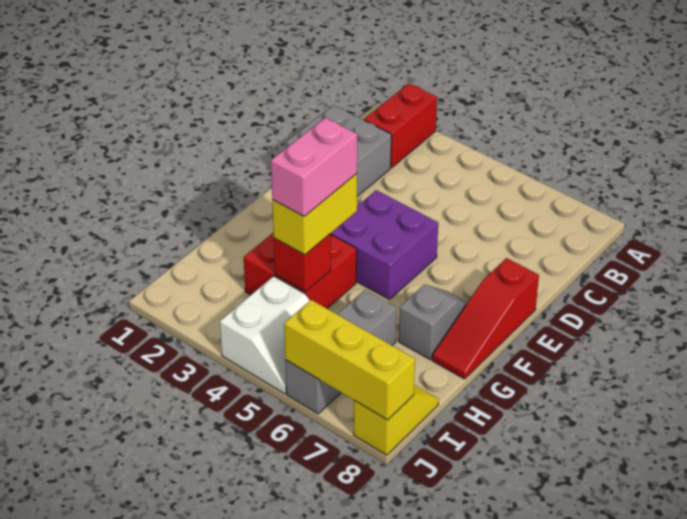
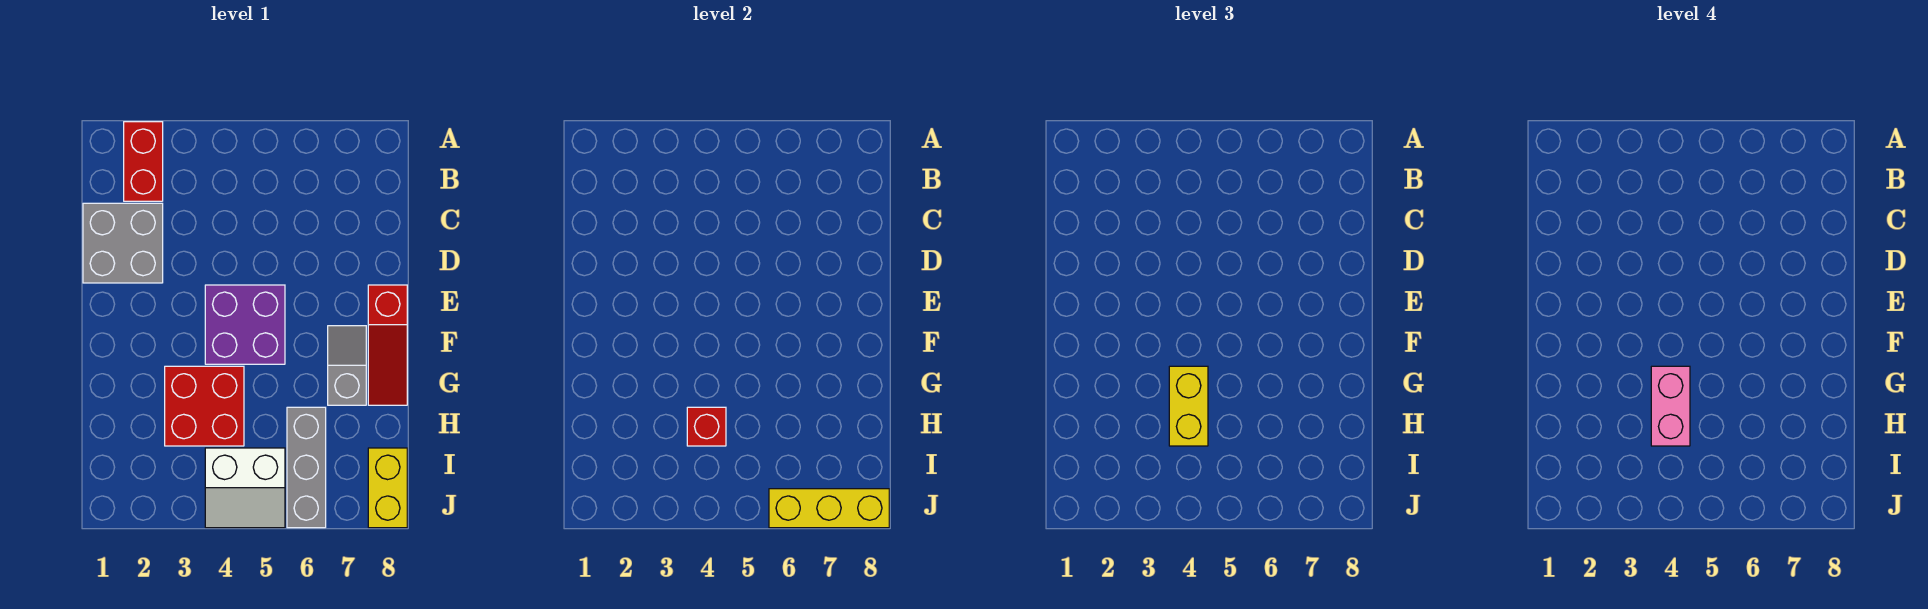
white 2x2 slope [220,276,310,394] -> white 2x2 slope turned to [205,448,285,528]
yellow 1x2 slope [354,385,438,455] -> yellow 1x2 brick [368,448,407,528]

